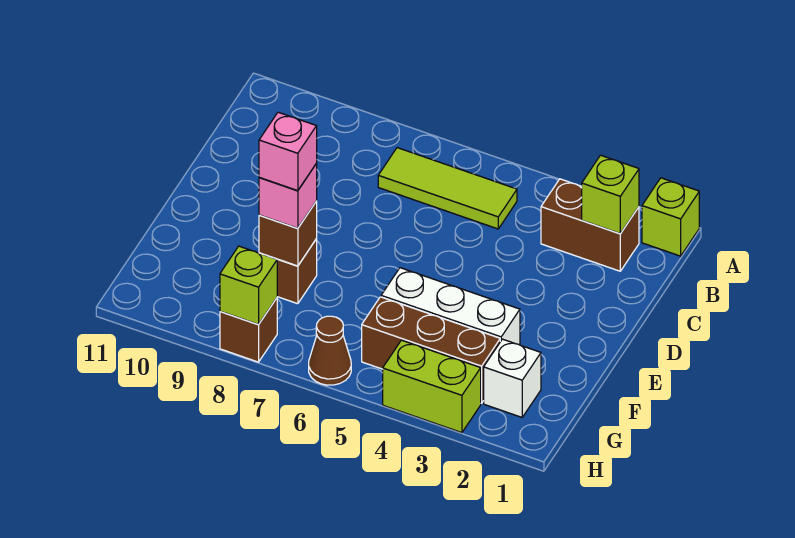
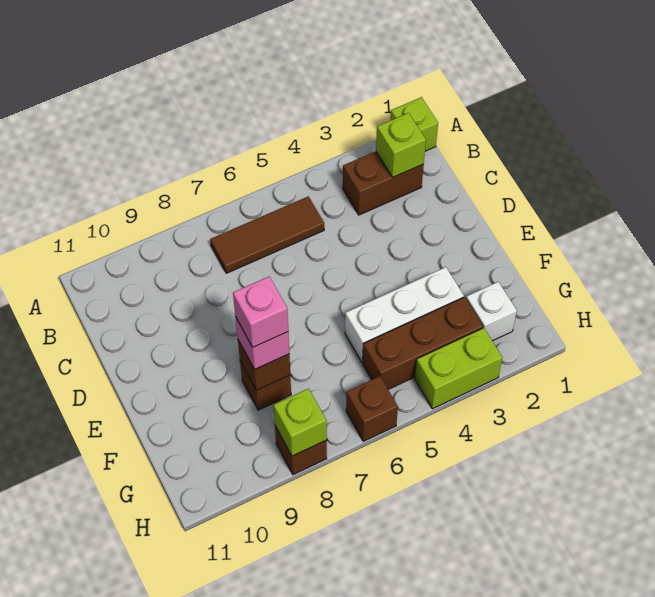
lime 1x3 tile [378,148,517,229] -> brown 1x3 tile [210,196,324,273]
brown 1x1 cone [309,316,351,385] -> brown 1x1 brick [346,376,398,441]

